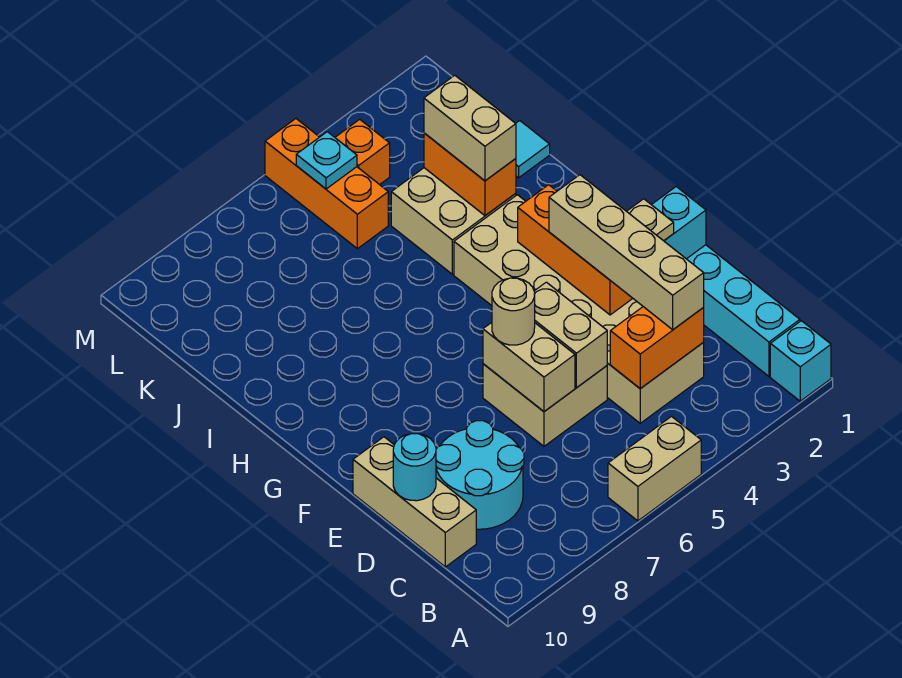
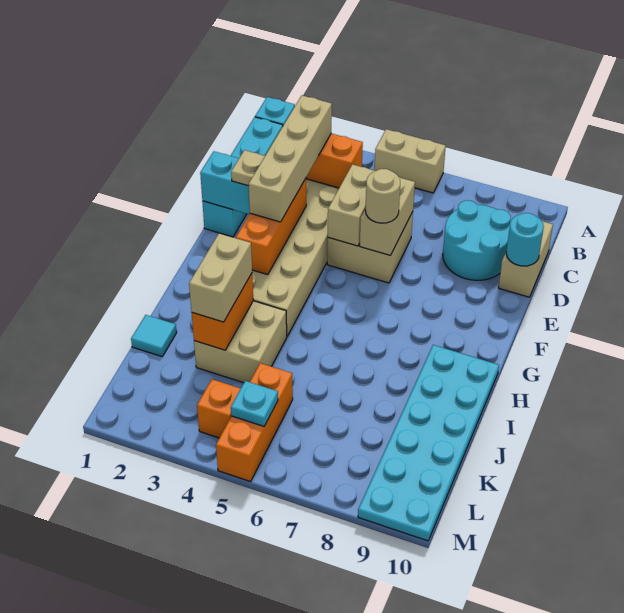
tan 1x3 brick [353,437,476,567] -> tan 1x2 brick [499,221,553,297]
none -> cyan 2x6 plate [358,345,499,541]

